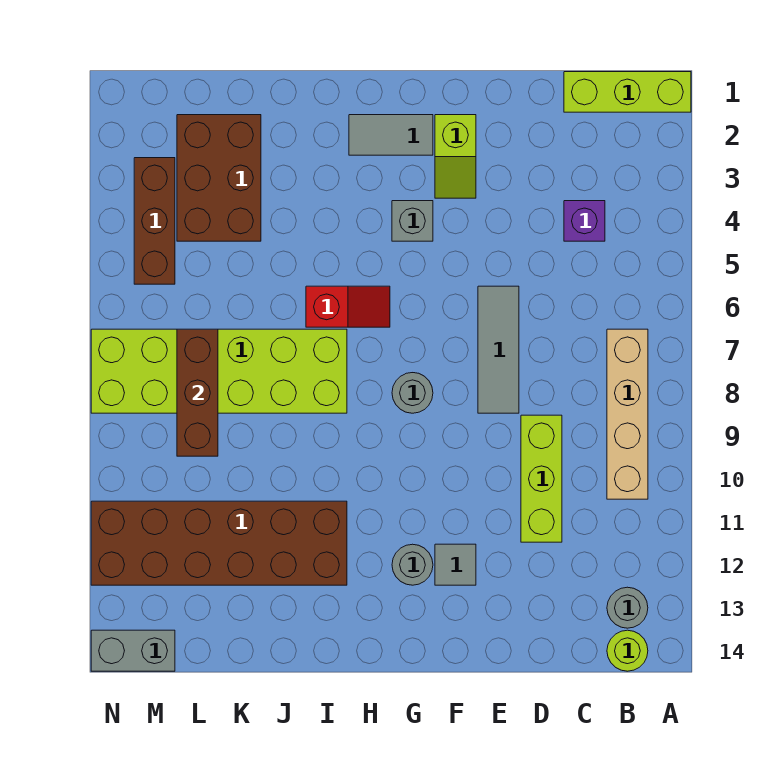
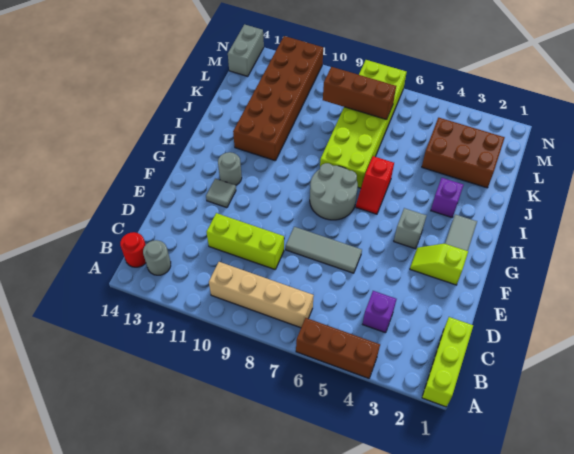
lime 1x1 round brick [607,630,648,671] -> red 1x1 round brick [120,232,146,267]
grey 1x1 round brick [392,373,433,413] -> grey 2x2 round brick [310,163,358,220]
none -> purple 1x1 brick [431,178,463,217]
brown 1x3 brick [134,158,175,284] -> brown 1x3 brick moved to [296,318,380,378]

